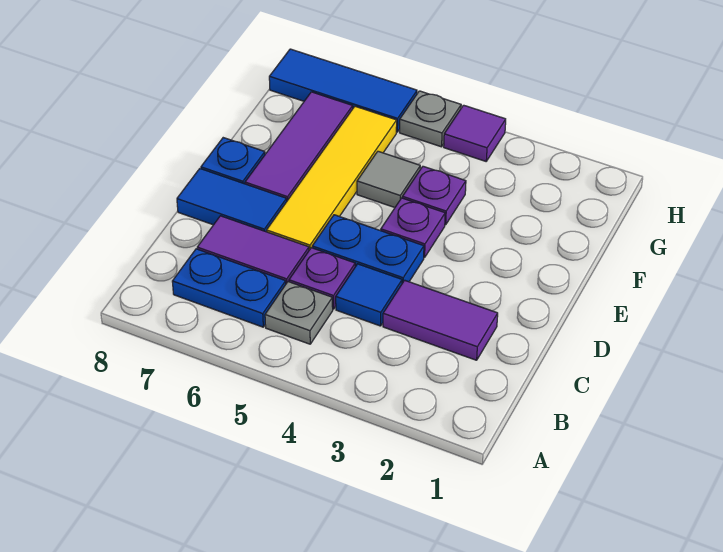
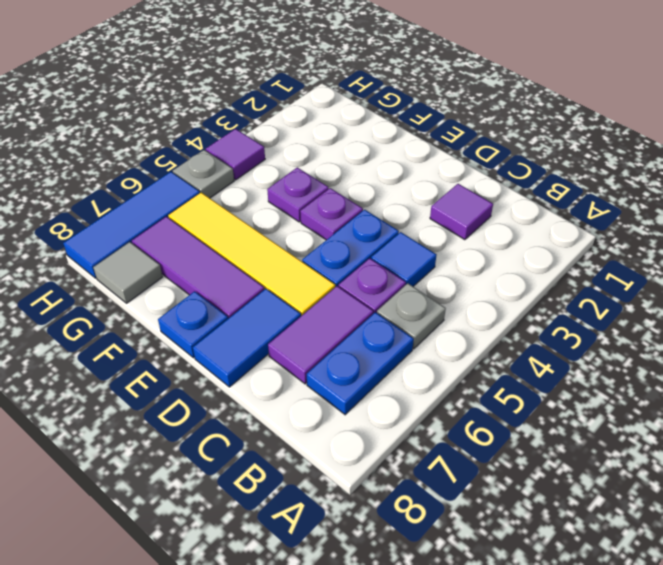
purple 1x2 tile [383,280,498,360] -> purple 1x1 tile [430,184,493,240]
grey 1x1 tile [357,151,420,207] -> grey 1x1 tile moved to [93,242,162,303]

